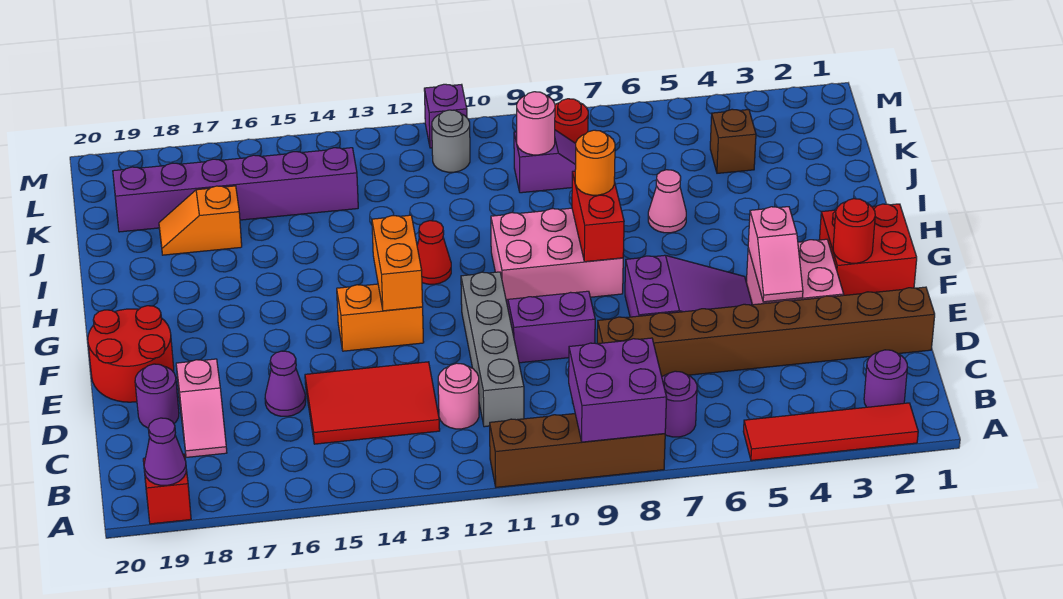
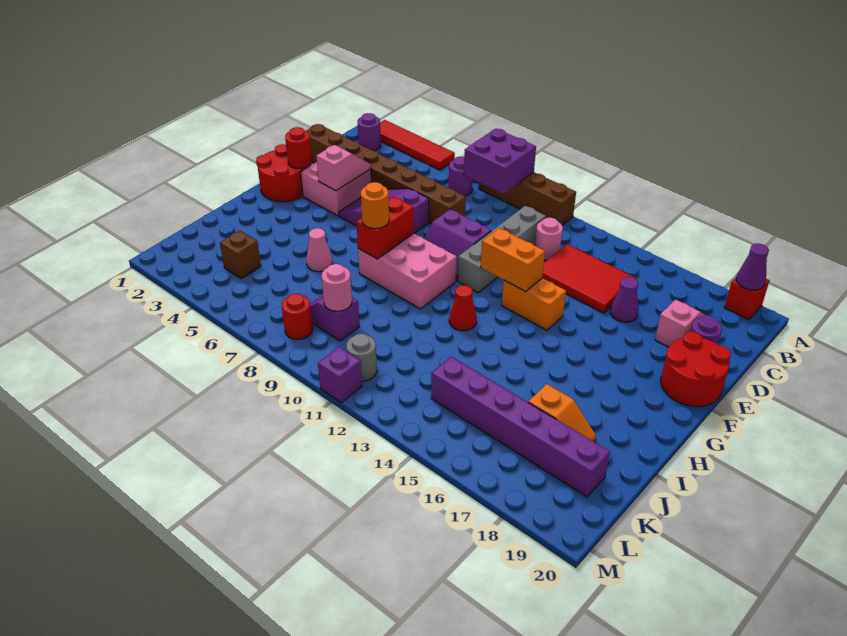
red 2x2 brick [820,204,917,295] -> red 2x2 round brick [256,144,307,202]
orange 1x2 brick [372,215,423,311] -> orange 1x2 brick turned to [481,228,545,292]

